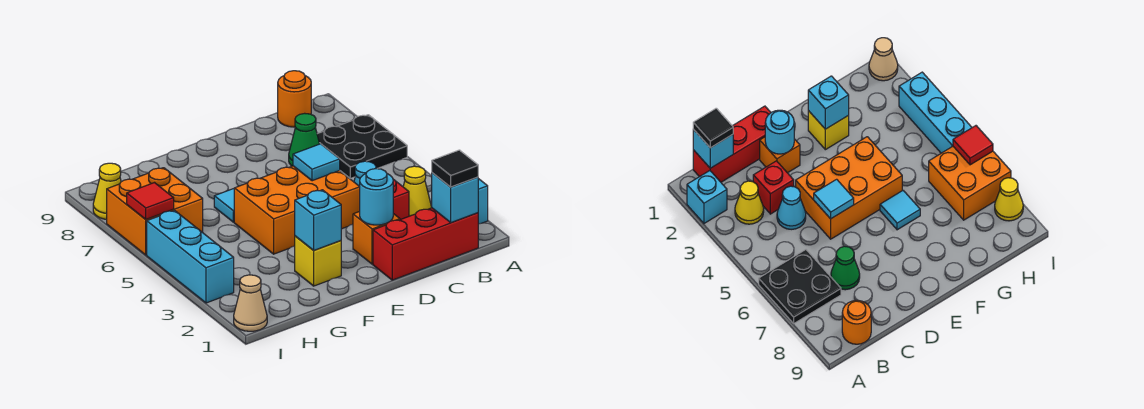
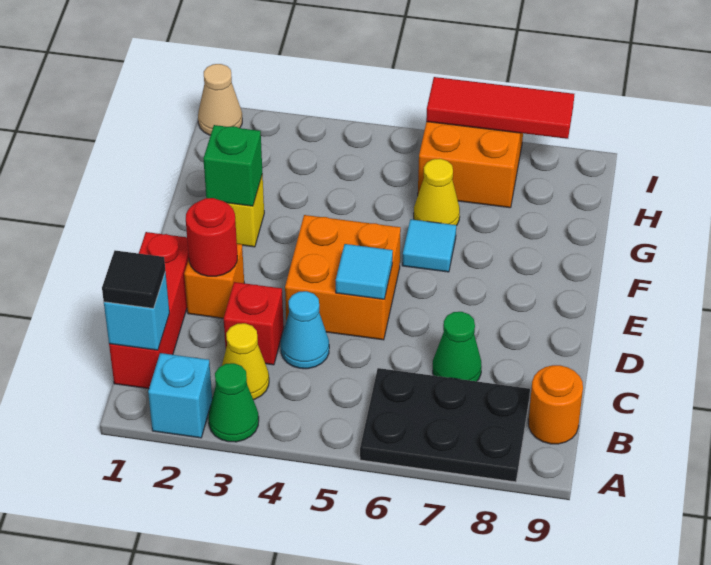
none -> green 1x1 cone [208,363,259,442]
black 2x2 plate [317,115,407,178] -> black 2x3 plate [360,368,530,482]
cyan 1x1 round brick [360,169,393,225] -> red 1x1 round brick [186,198,237,276]
orange 2x3 brick [234,166,360,254] -> orange 2x2 brick [285,215,401,340]
cyan 1x1 brick [295,190,341,250] -> green 1x1 brick [203,125,262,206]
cyan 1x3 brick [147,210,234,303] -> none
red 1x1 tile [127,183,174,219] -> red 1x3 tile [426,77,574,139]
yellow 1x1 cone [93,163,121,219] -> yellow 1x1 cone moved to [414,159,460,226]

